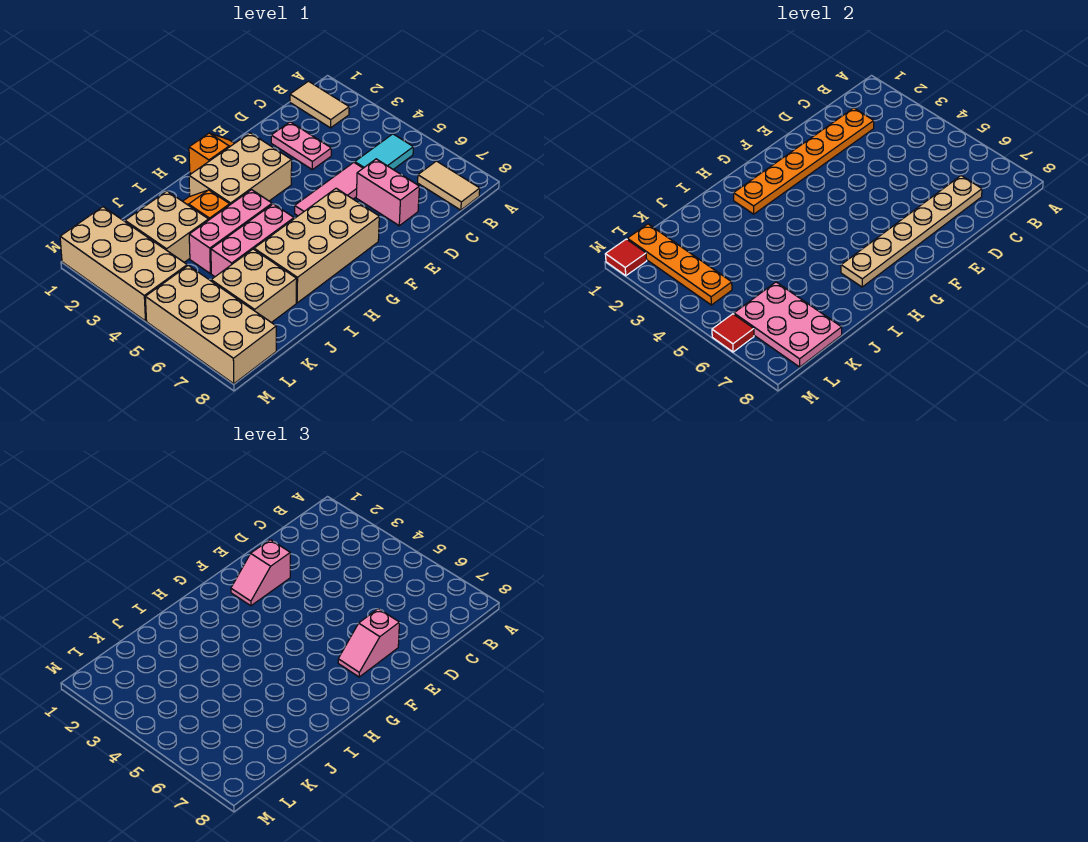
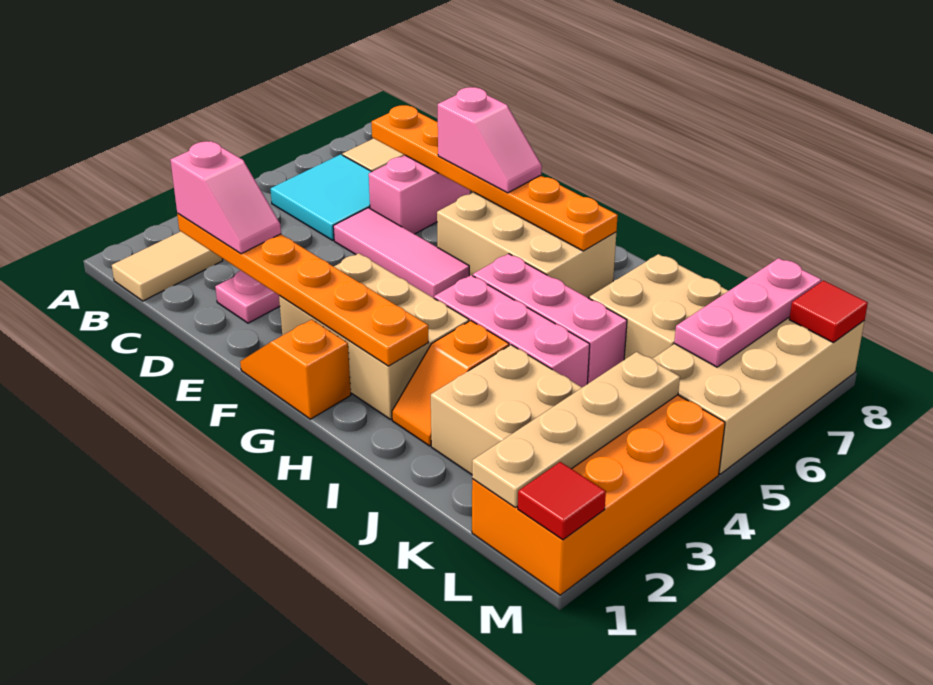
cyan 1x2 tile [355,134,413,170] -> cyan 2x2 tile [271,154,372,240]
tan 1x6 plate [841,176,982,287] -> orange 1x6 plate [372,105,618,251]
pink 1x2 slope [231,540,290,606] -> pink 1x2 slope moved to [171,141,281,254]
tan 2x4 brick [254,188,379,303] -> tan 2x3 brick [437,192,616,298]
pink 2x3 plate [734,282,842,367] -> pink 1x3 plate [674,258,821,367]
tan 2x4 brick [60,207,187,321] -> orange 2x4 brick [472,395,725,595]
orange 1x4 plate [627,224,732,305] -> tan 1x4 plate [472,352,680,508]
red 1x1 tile [712,314,754,352] -> red 1x1 tile moved to [789,281,868,342]

